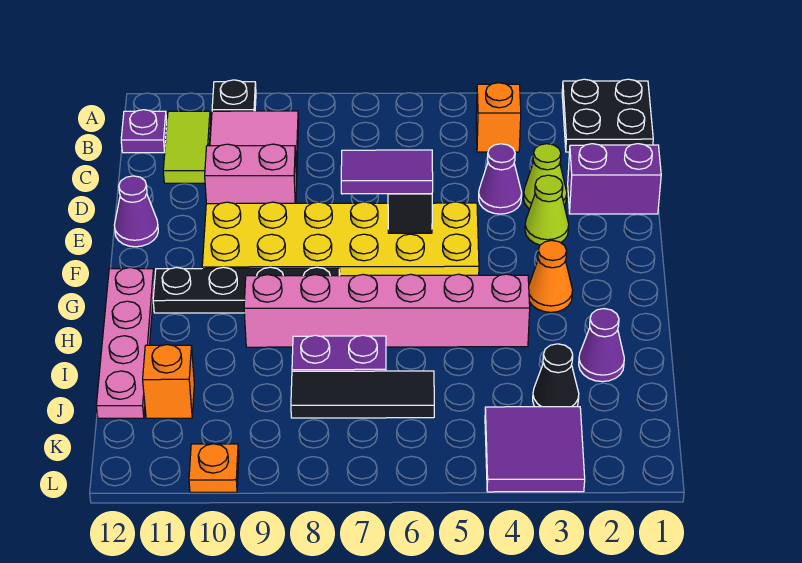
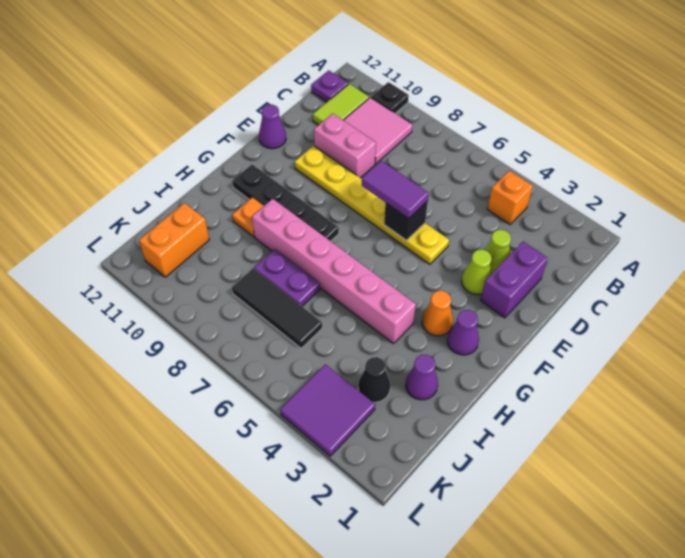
black 2x2 plate [562,79,653,152] -> none
purple 1x2 brick [568,144,661,214] -> purple 1x2 brick turned to [481,241,548,318]
purple 1x1 cone [479,144,522,214] -> purple 1x1 cone moved to [447,310,479,355]
yellow 2x6 plate [202,202,479,276] -> yellow 1x6 plate [295,146,449,264]
pink 1x4 plate [96,268,155,418] -> none
orange 1x1 brick [143,345,194,418] -> orange 1x2 brick [139,203,209,277]
orange 1x1 plate [189,444,239,492] -> orange 1x1 plate moved to [232,197,264,237]

